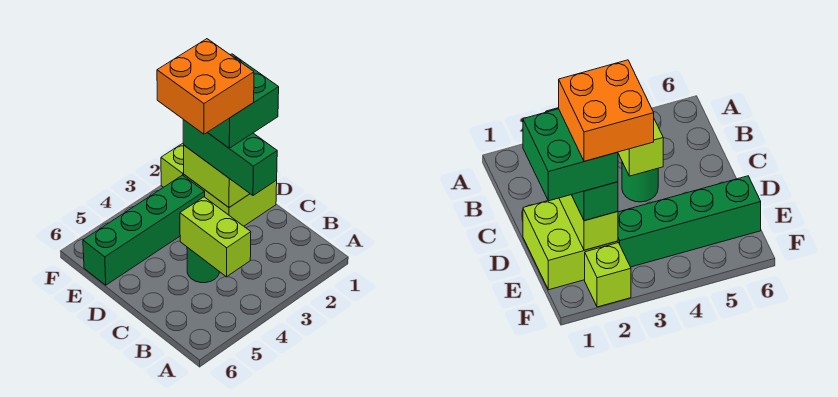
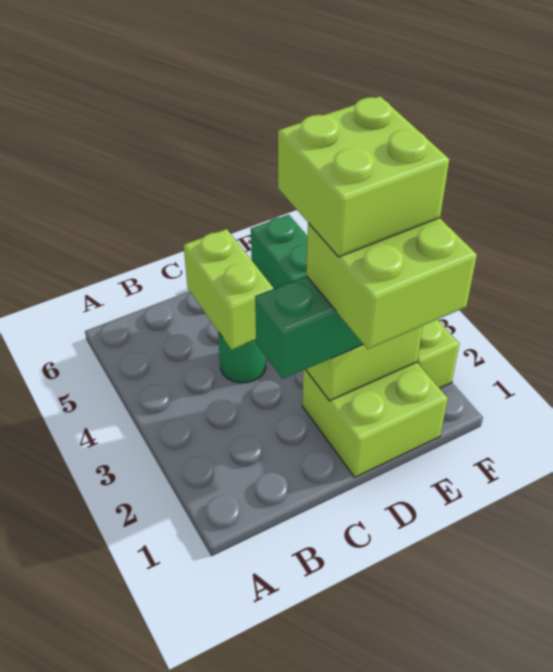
lime 1x2 brick [180,197,251,277] -> lime 1x2 brick turned to [184,229,274,350]
green 2x2 brick [208,54,279,148] -> lime 2x2 brick [306,218,477,349]
orange 2x2 brick [157,39,254,134] -> lime 2x2 brick [278,96,449,257]

